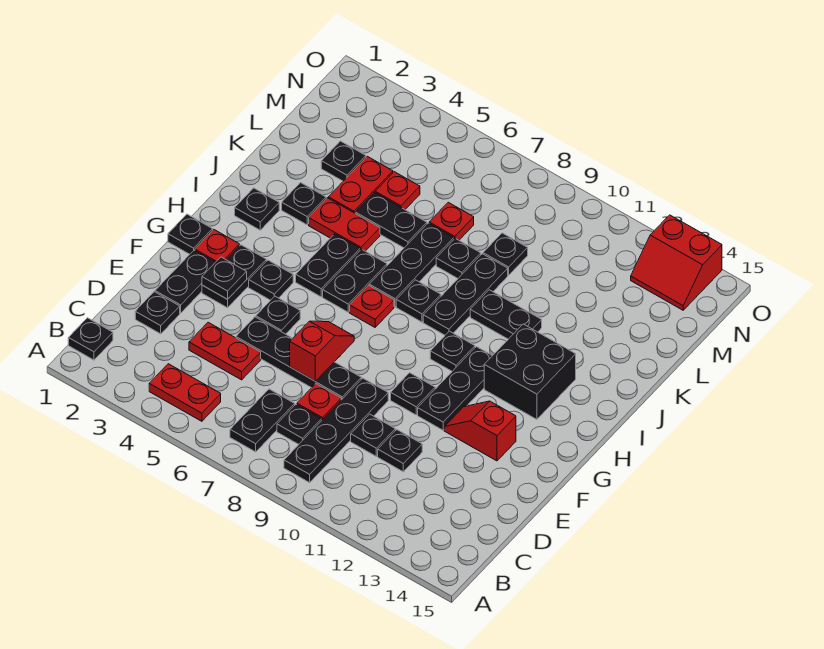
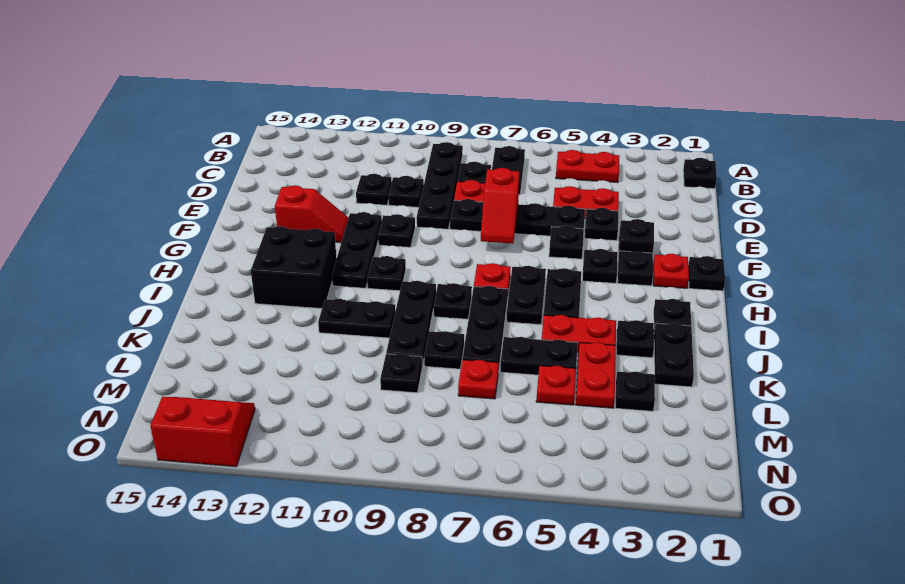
black 1x1 plate [135,292,180,334] -> black 1x1 plate moved to [585,208,618,241]
black 1x2 plate [155,250,215,313] -> black 1x2 plate moved to [654,323,694,387]

